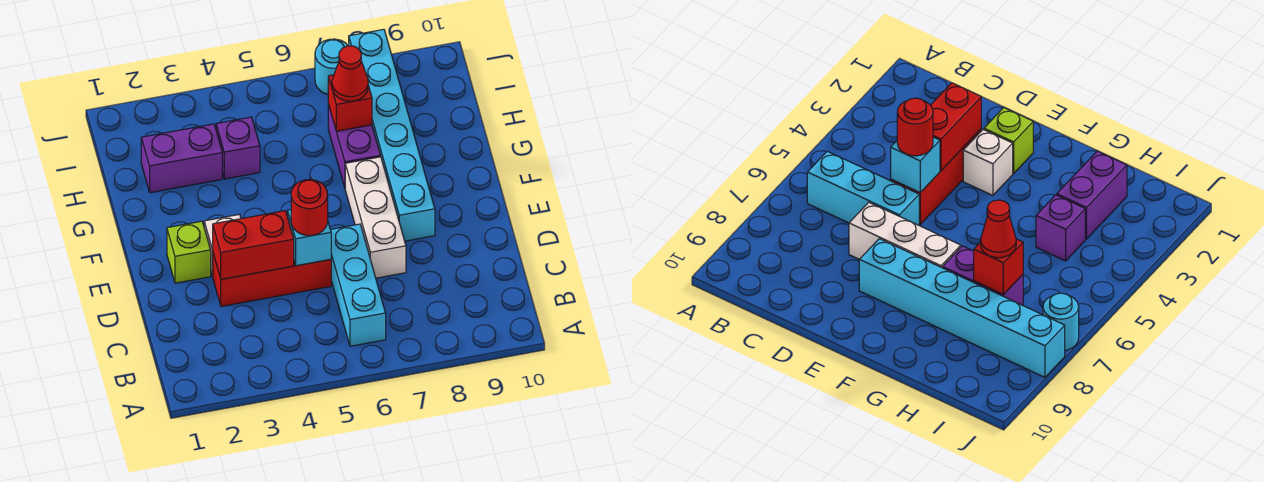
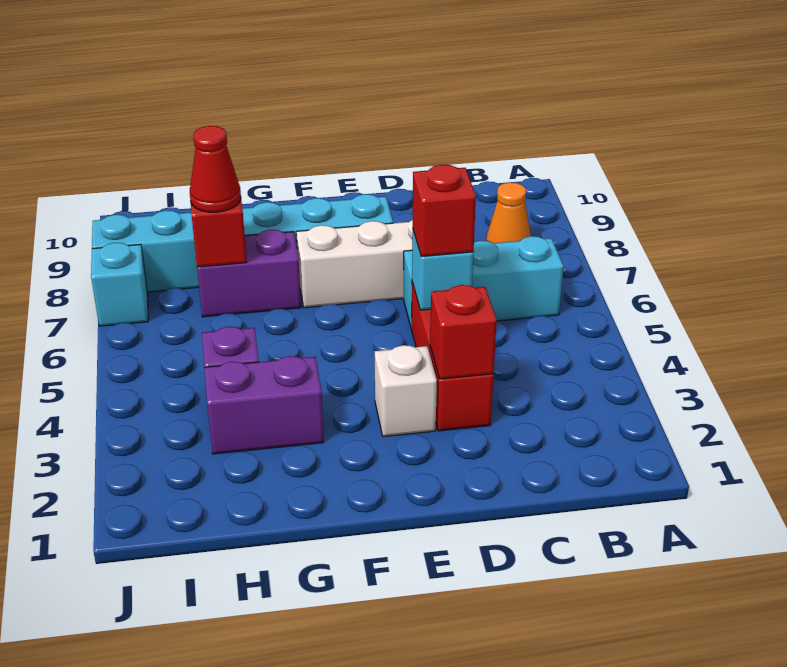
none -> orange 1x1 cone [486,182,531,243]
red 1x2 brick [212,211,294,279] -> red 1x1 brick [430,285,497,379]
red 1x1 round brick [291,179,328,236] -> red 1x1 brick [413,164,476,256]
lime 1x1 brick [167,221,211,283] -> none
purple 1x2 brick [141,124,222,193] -> purple 1x2 brick turned to [204,356,324,454]
cyan 1x1 round brick [315,39,348,94] -> cyan 1x1 brick [91,243,148,326]

